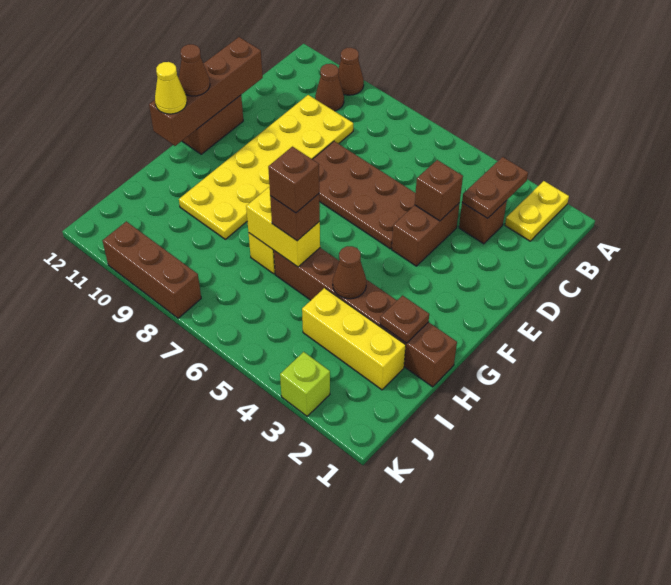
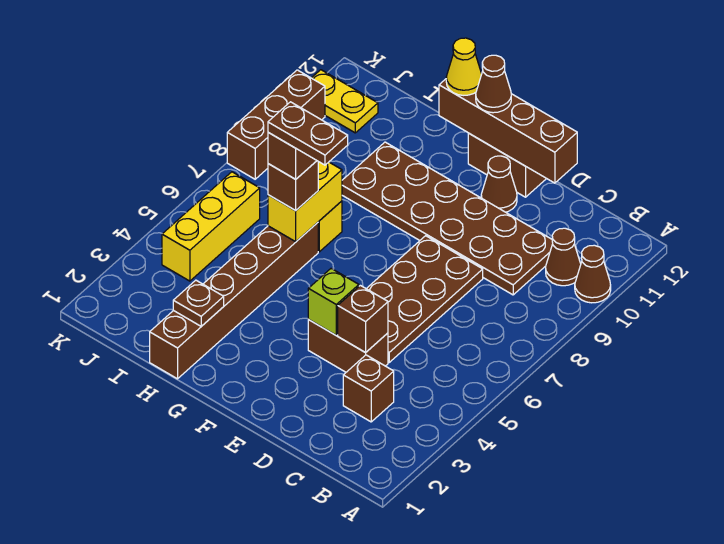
yellow 1x2 plate [505,181,569,241] -> yellow 1x2 plate moved to [312,70,378,133]
brown 1x2 plate [462,157,528,218] -> brown 1x2 plate moved to [268,102,348,165]
yellow 2x6 plate [179,95,353,239] -> brown 2x6 plate [342,142,553,295]
brown 1x1 cone [333,246,366,299] -> brown 1x1 cone moved to [481,156,517,212]
yellow 1x3 brick [302,288,406,390] -> yellow 1x3 brick moved to [162,172,260,281]
lime 1x1 brick [280,352,330,416] -> lime 1x1 brick moved to [308,269,359,335]

